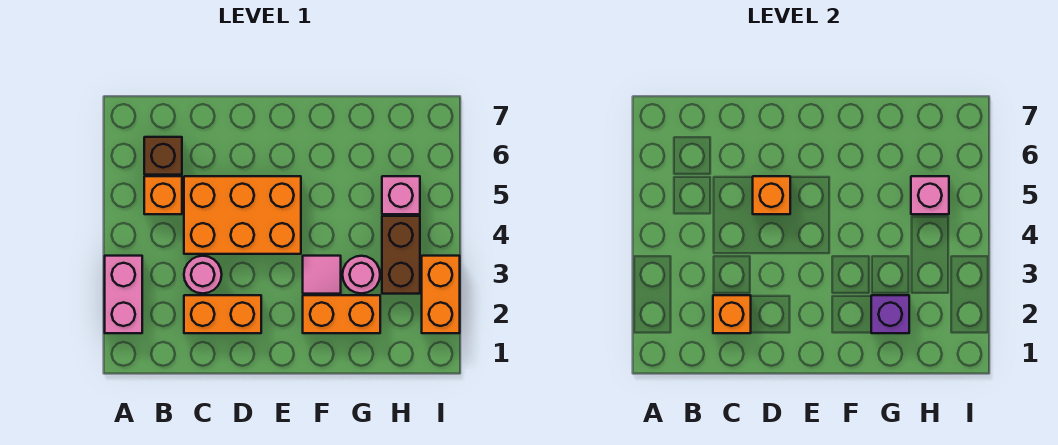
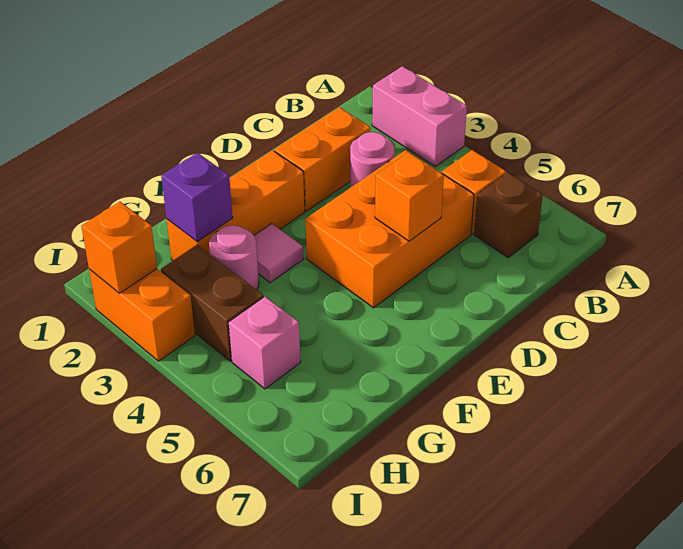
orange 1x1 brick [713,295,751,333] -> orange 1x1 brick moved to [81,202,157,293]
orange 1x2 brick [303,295,380,333] -> orange 1x3 brick [167,150,305,260]
pink 1x1 brick [911,176,949,214] -> none

